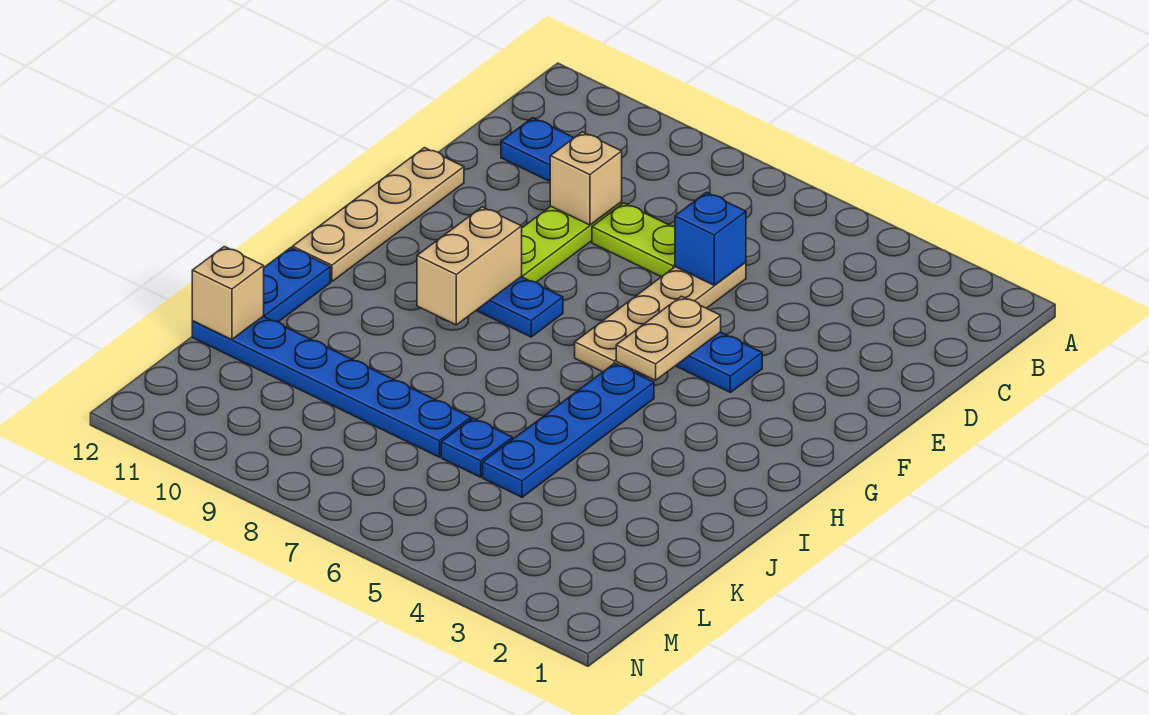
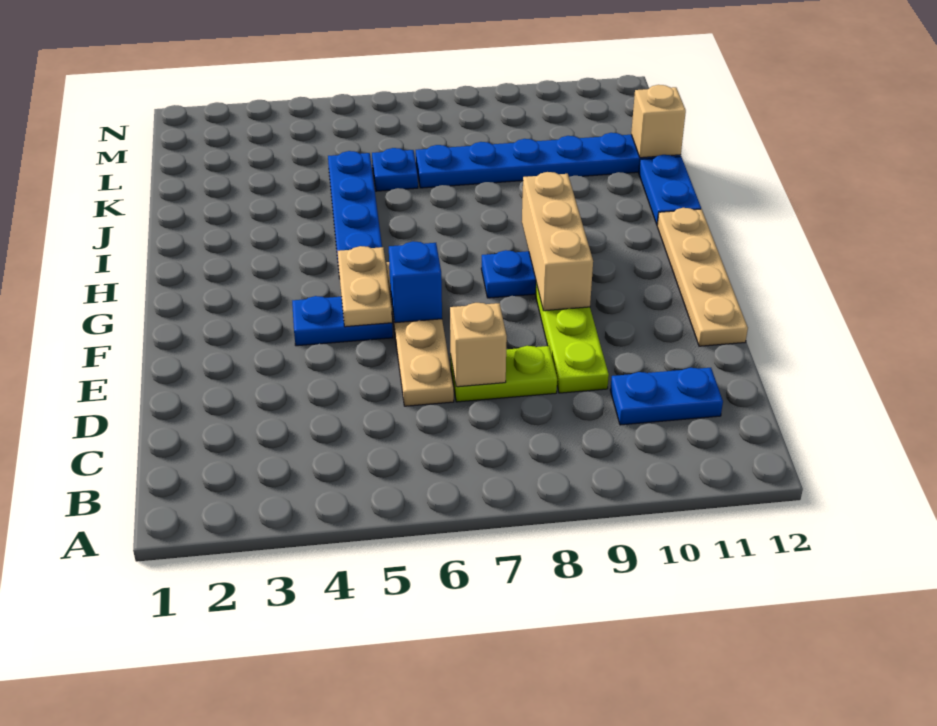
blue 1x1 brick [675,192,746,285] -> blue 1x1 brick moved to [389,241,442,323]
tan 1x1 brick [550,132,622,225] -> tan 1x1 brick moved to [450,303,507,387]
tan 1x2 brick [417,207,522,325] -> tan 1x3 brick [522,172,593,311]

